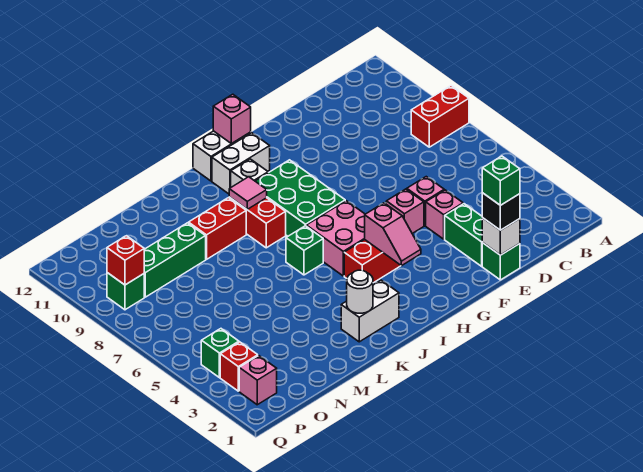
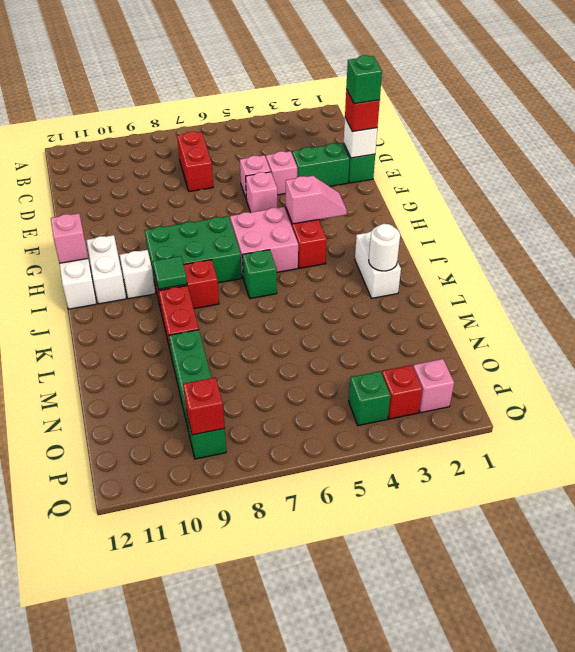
red 1x2 brick [411,86,469,147] -> red 1x2 brick moved to [177,132,213,192]
black 1x1 brick [482,193,520,230] -> red 1x1 brick [345,90,380,132]
pink 1x1 tile [229,177,267,209] -> green 1x1 tile [153,256,187,289]

